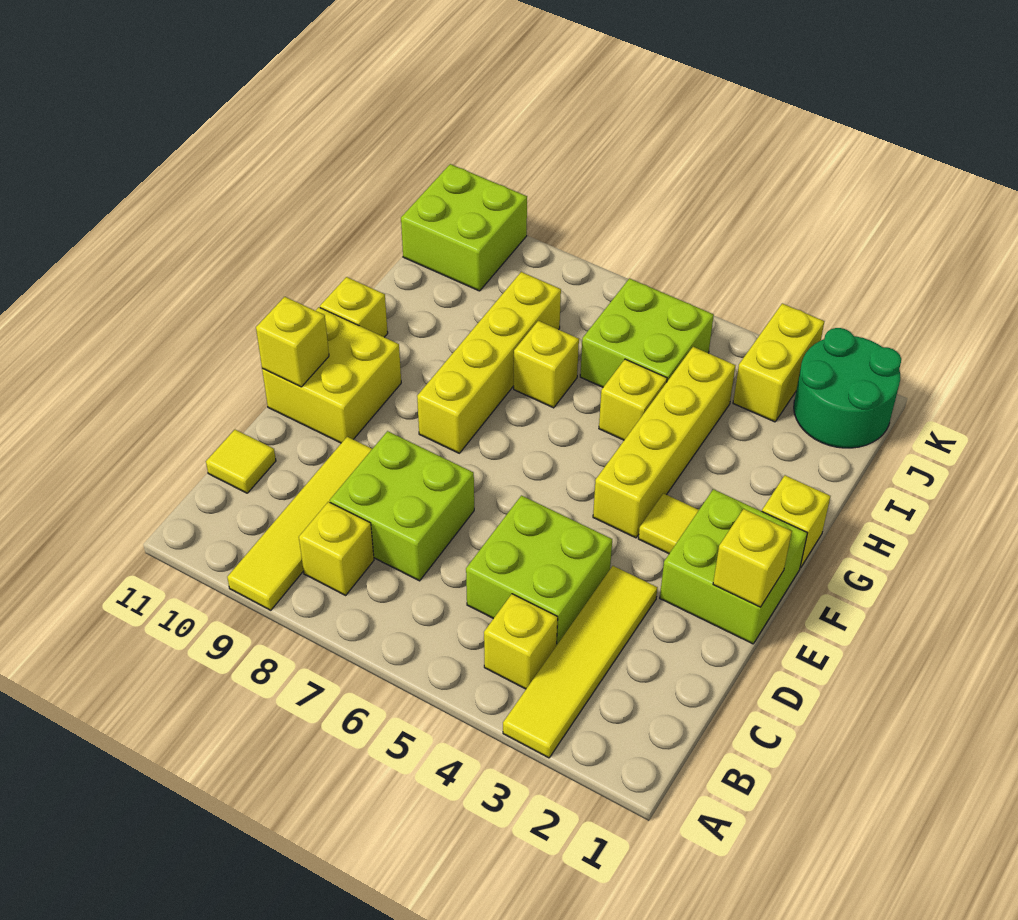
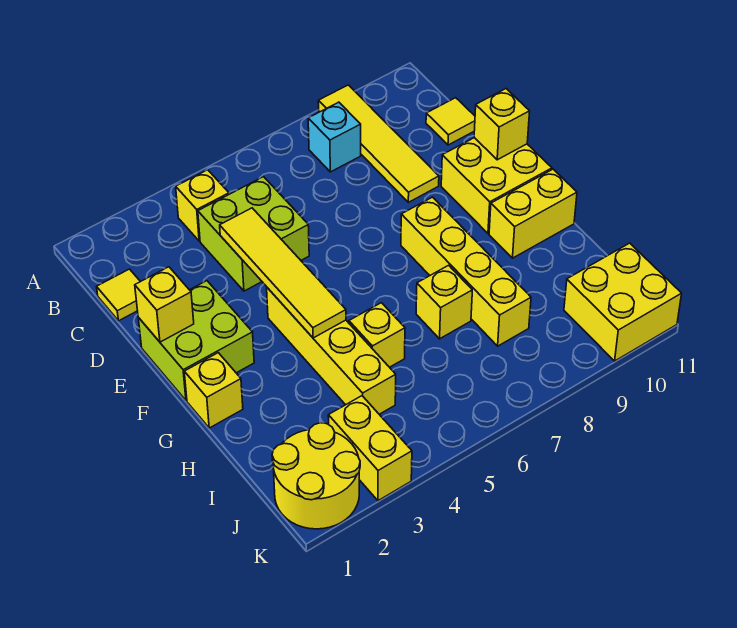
yellow 1x4 tile [503,566,657,758] -> yellow 1x4 tile moved to [220,208,346,338]
yellow 1x1 brick [299,502,374,595] -> cyan 1x1 brick [308,102,361,172]
lime 2x2 brick [330,431,474,581] -> none
yellow 1x1 tile [638,493,699,554] -> yellow 1x1 tile moved to [97,269,140,321]
yellow 1x1 brick [320,277,388,337] -> yellow 1x2 brick [489,169,577,258]
lime 2x2 brick [580,278,714,387] -> none
green 2x2 round brick [794,328,901,448] -> yellow 2x2 round brick [272,423,360,529]
lime 2x2 brick [401,164,527,291] -> yellow 2x2 brick [564,243,682,361]

